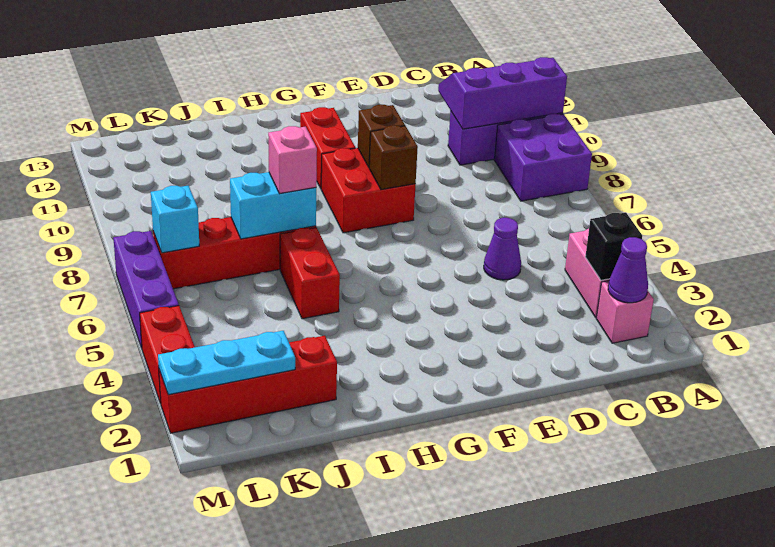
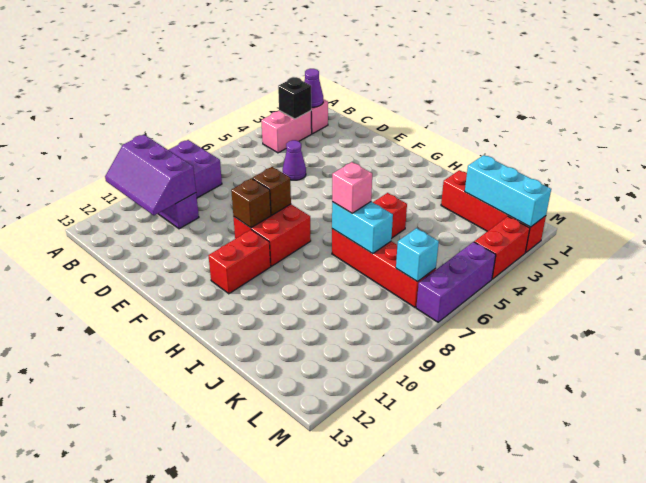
cyan 1x3 plate [158,331,295,395] -> cyan 1x3 brick [465,155,551,227]

